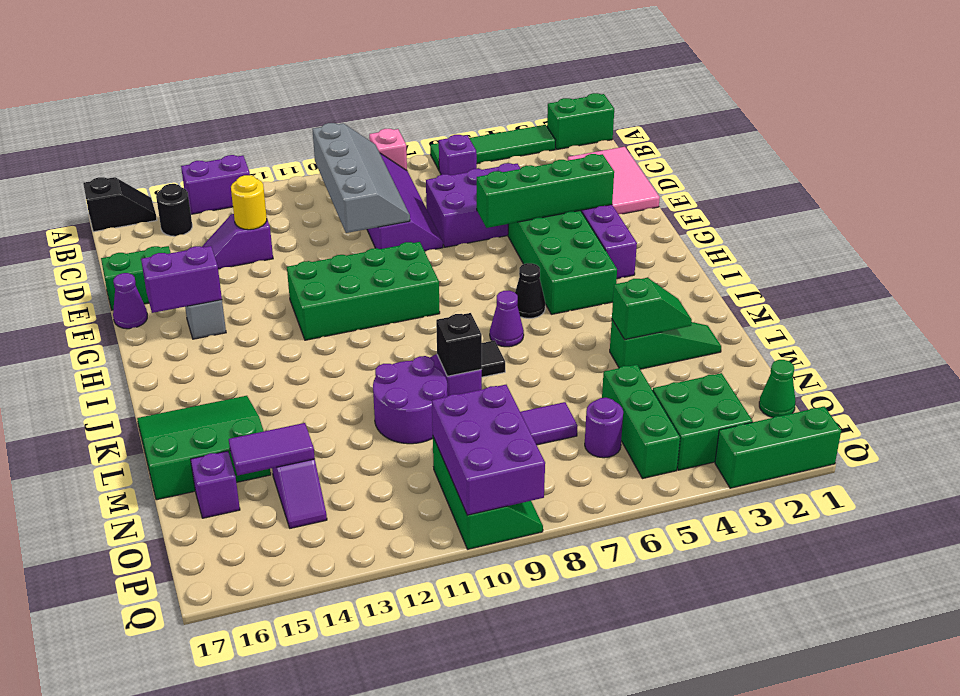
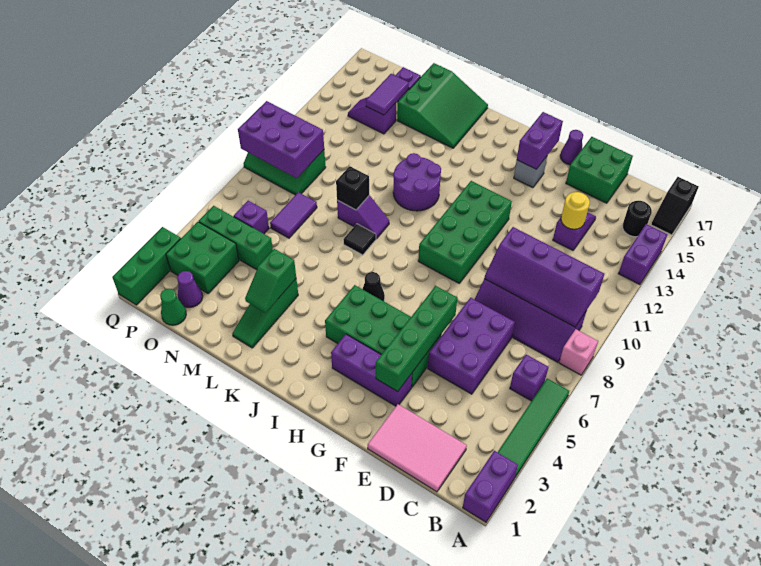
green 1x2 brick [547,93,614,149] -> purple 1x2 brick [463,451,518,522]
grey 2x4 slope [313,123,410,233] -> purple 2x4 slope [484,227,604,327]
green 1x2 brick [101,246,171,310] -> green 2x2 brick [566,137,633,203]
purple 1x1 cone [490,291,524,347] -> purple 1x1 cone moved to [177,271,203,307]
purple 2x2 round brick [373,356,448,444] -> purple 2x2 round brick moved to [393,153,441,211]
purple 1x1 round brick [585,398,623,458] -> purple 1x1 brick [234,201,269,234]

